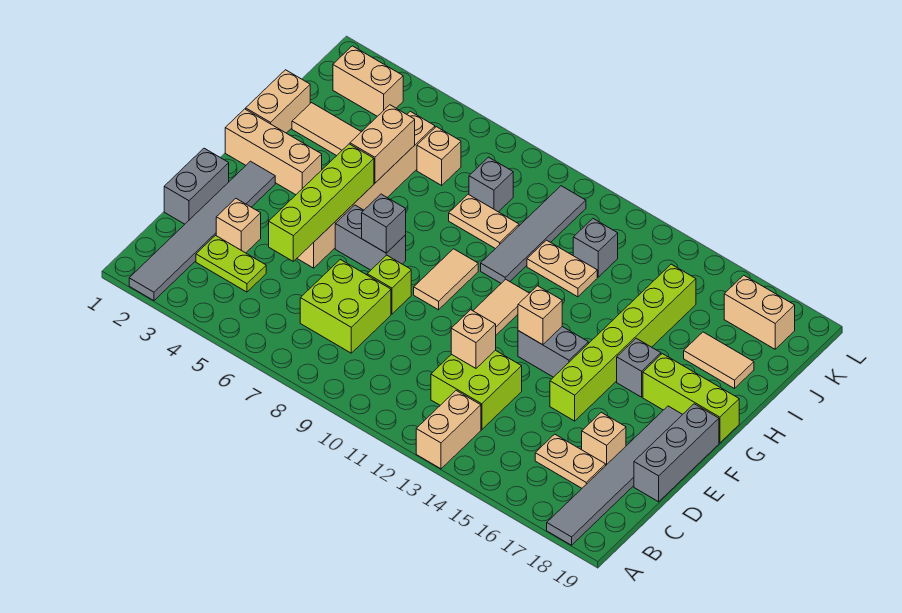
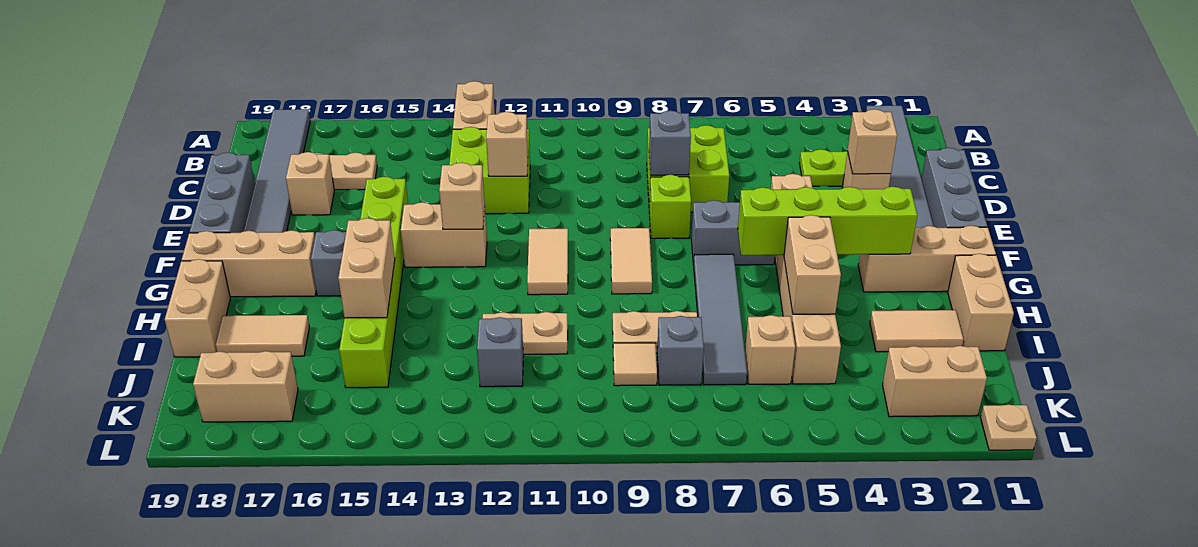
grey 1x2 brick [164,148,229,224] -> grey 1x3 brick [922,148,987,228]
none -> tan 1x1 brick [848,109,897,174]
lime 1x4 brick [269,144,374,261] -> lime 1x4 brick turned to [738,187,917,255]
grey 1x1 brick [362,194,406,253] -> grey 1x1 brick moved to [649,111,691,175]
grey 1x2 brick [518,327,588,377] -> tan 1x2 brick [401,202,487,267]
lime 1x3 brick [643,354,739,443] -> tan 1x3 brick [182,230,316,297]
grey 1x4 tile [481,186,586,283] -> grey 1x4 tile moved to [694,254,747,385]
none -> tan 1x2 brick [338,218,395,318]
none -> tan 1x2 brick [165,259,230,357]
none -> tan 1x1 tile [613,343,657,386]
none -> tan 1x1 plate [980,404,1037,450]

